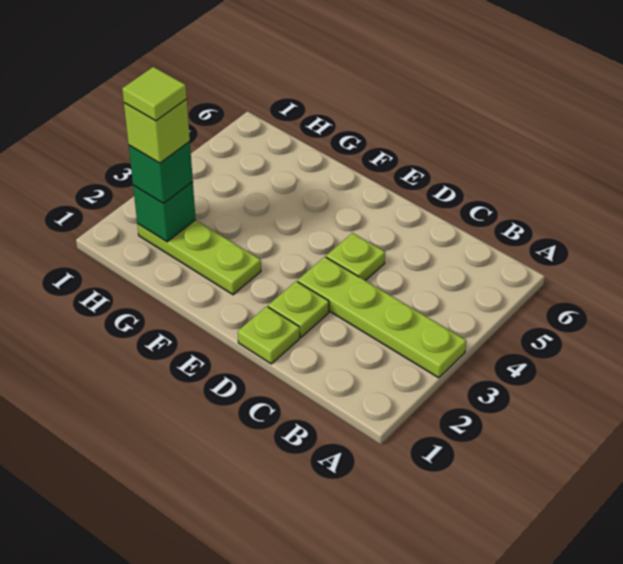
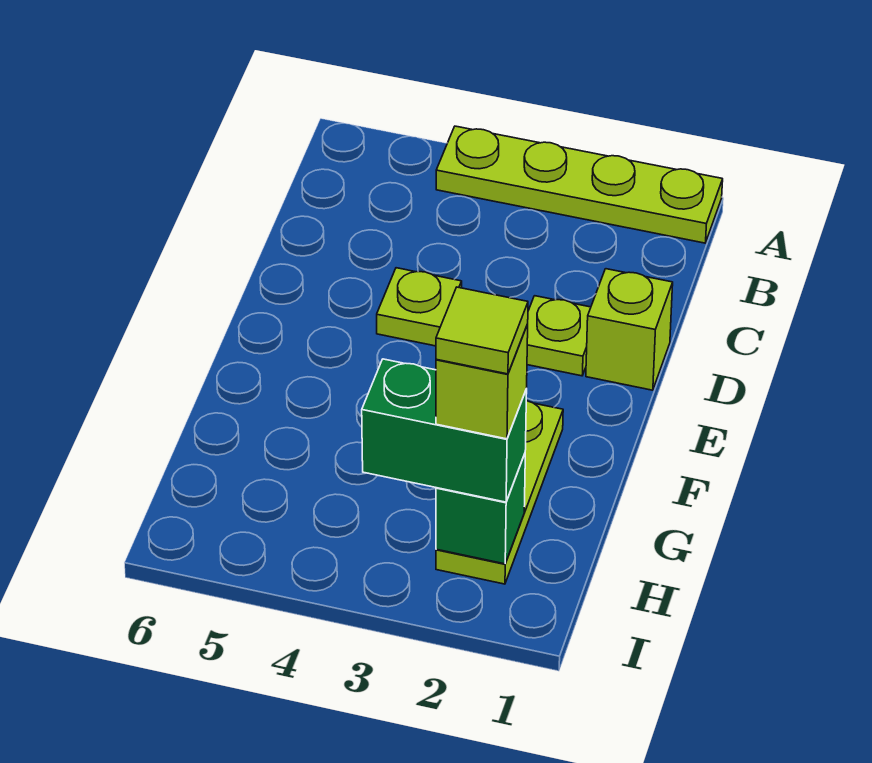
lime 1x4 plate [298,257,466,378] -> lime 1x4 plate turned to [436,126,723,243]
lime 1x1 plate [238,306,300,364] -> lime 1x1 brick [586,269,673,390]
green 1x1 brick [129,142,193,203] -> green 1x2 brick [362,359,527,502]

